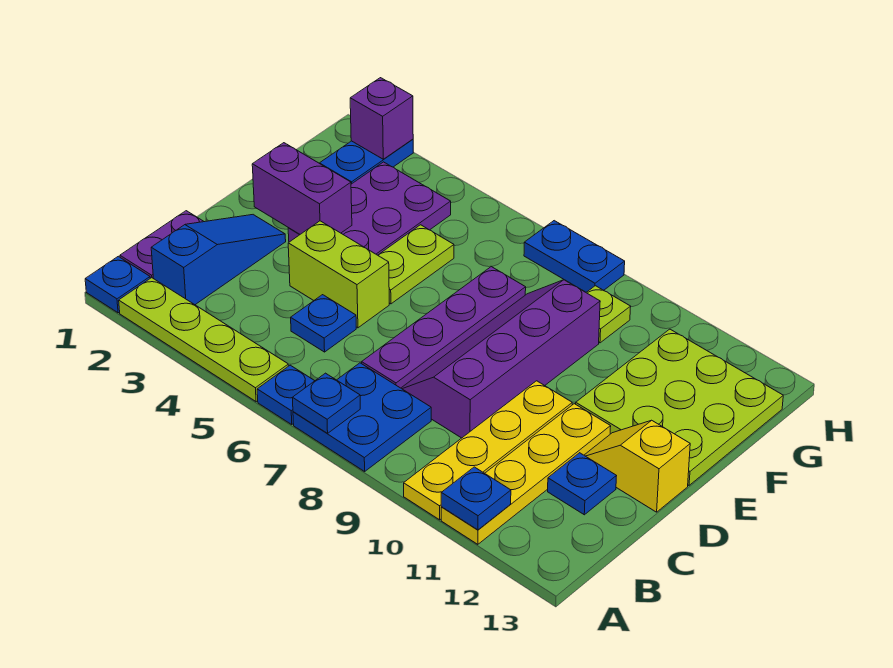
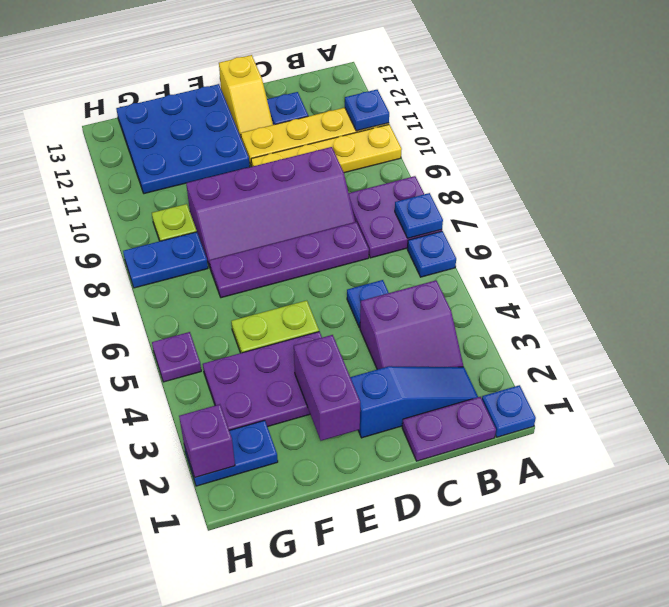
lime 1x4 plate [119,278,288,402] -> none
blue 2x2 plate [293,363,431,471] -> purple 2x2 plate [349,176,442,258]
blue 1x3 slope [151,215,286,305] -> blue 1x3 slope turned to [350,366,478,438]
none -> purple 2x2 slope [360,280,463,369]
lime 1x2 brick [288,221,389,328] -> none
lime 3x3 plate [576,329,783,485] -> blue 3x3 plate [116,84,250,194]
none -> purple 1x1 plate [152,332,201,382]
blue 1x2 plate [524,221,625,292] -> blue 1x2 plate turned to [123,232,208,288]

